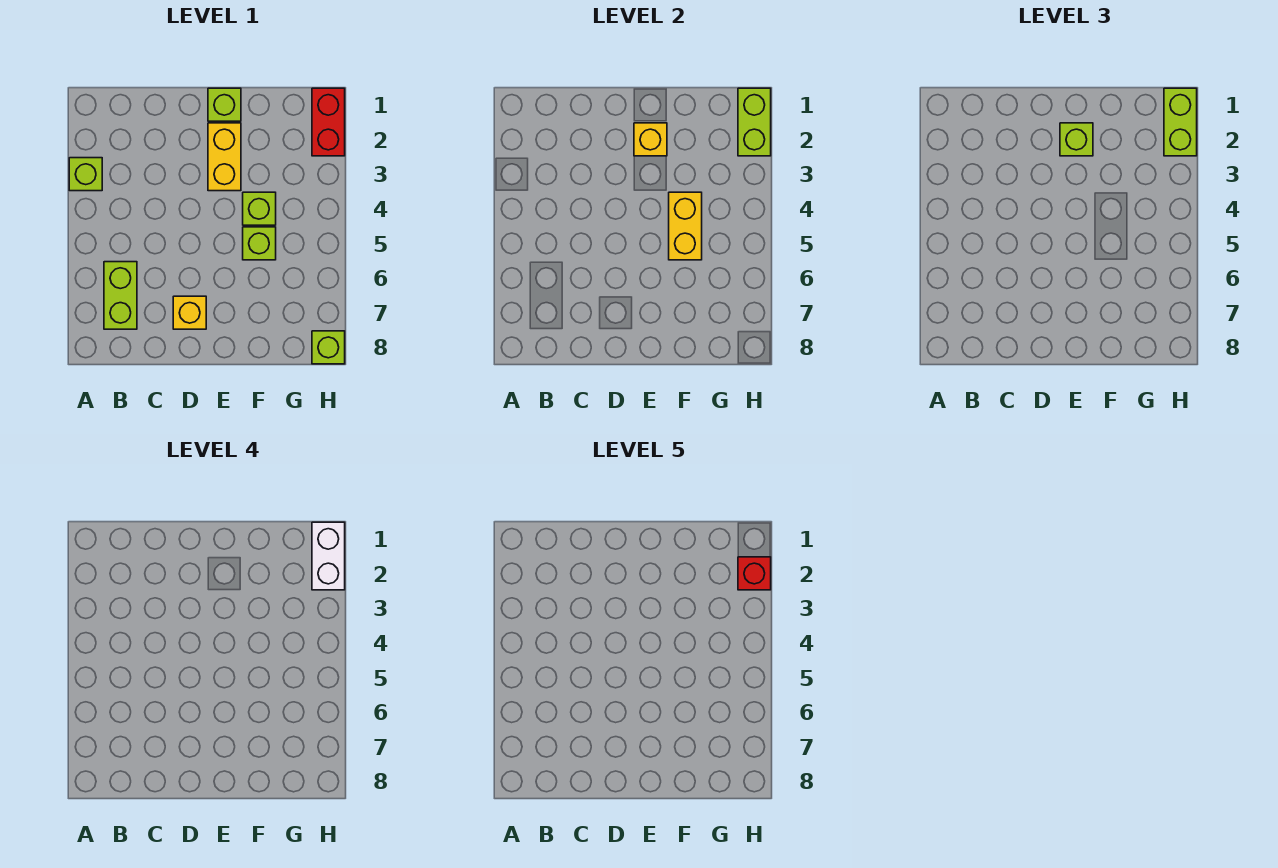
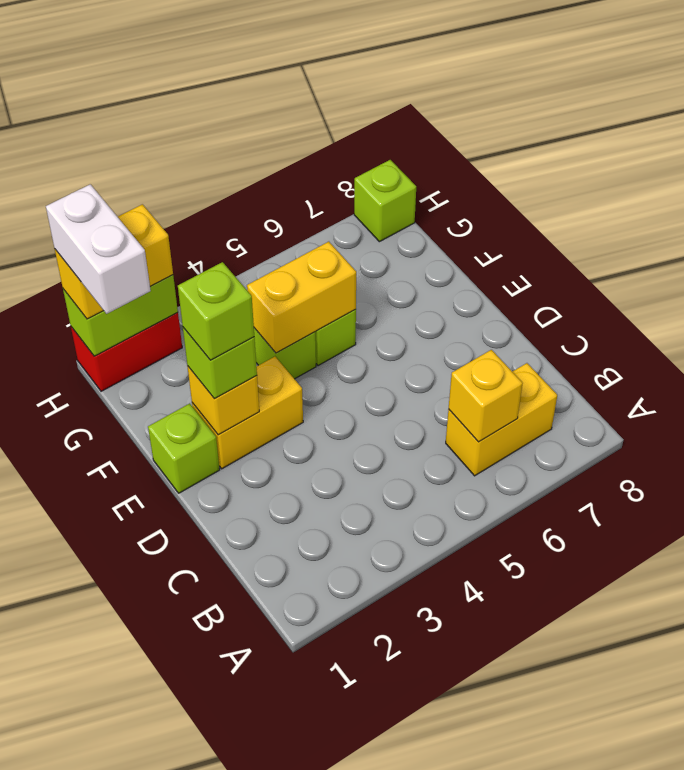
lime 1x1 brick [69,158,102,191] -> lime 1x1 brick moved to [178,262,254,360]
lime 1x2 brick [104,262,137,329] -> yellow 1x2 brick [446,363,557,476]
yellow 1x1 brick [173,296,206,329] -> yellow 1x1 brick moved to [449,350,523,442]
lime 1x2 brick [1164,88,1197,156] -> yellow 1x2 brick [55,204,173,319]
white 1x2 brick [312,522,345,590] -> white 1x2 brick turned to [46,184,151,314]
red 1x1 brick [738,557,771,590] -> none

